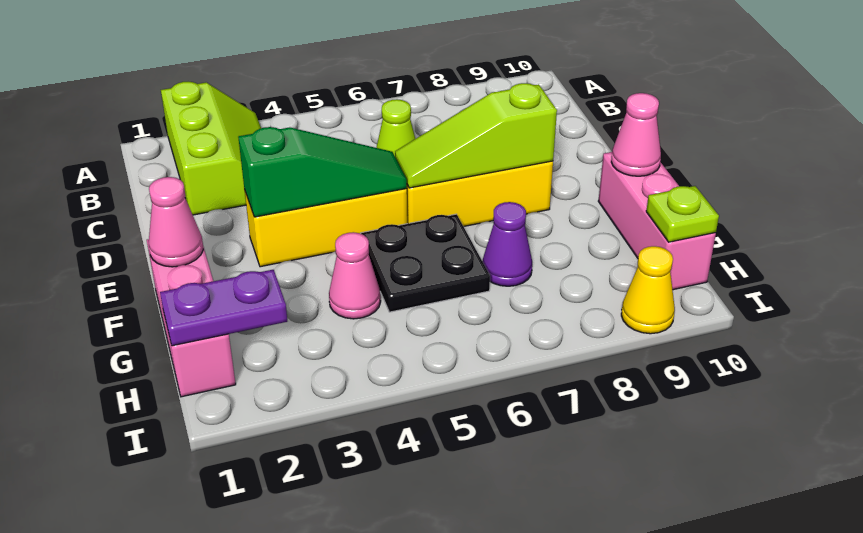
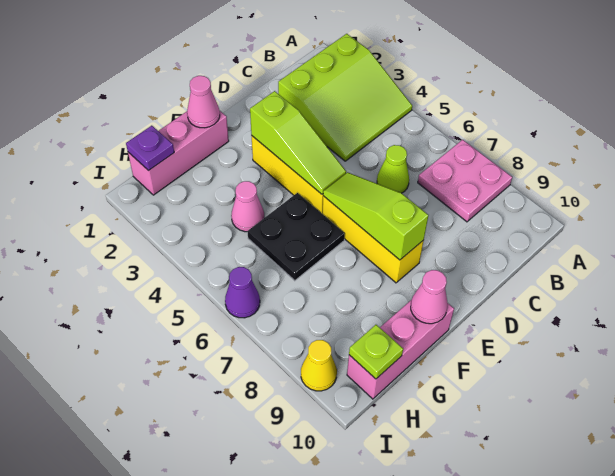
lime 2x3 slope [161,82,261,215] -> lime 3x3 slope [278,34,412,161]
none -> pink 2x2 plate [418,140,512,222]
green 1x3 slope [238,127,407,217] -> lime 1x3 slope [250,91,346,194]
purple 1x1 cone [483,202,532,286] -> purple 1x1 cone moved to [225,267,260,318]
purple 1x2 plate [160,270,287,346] -> purple 1x1 plate [126,126,174,171]

